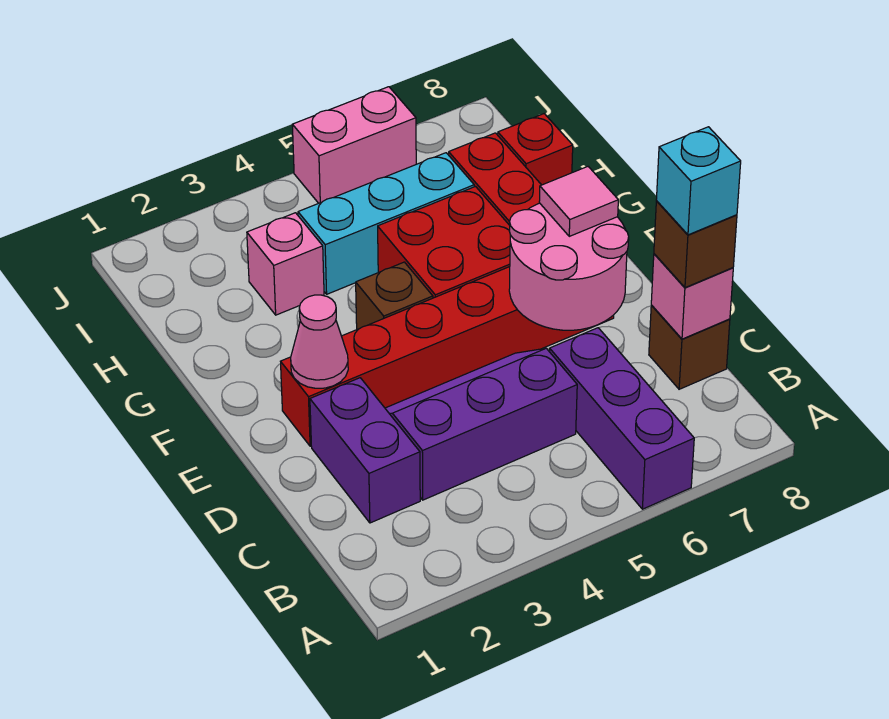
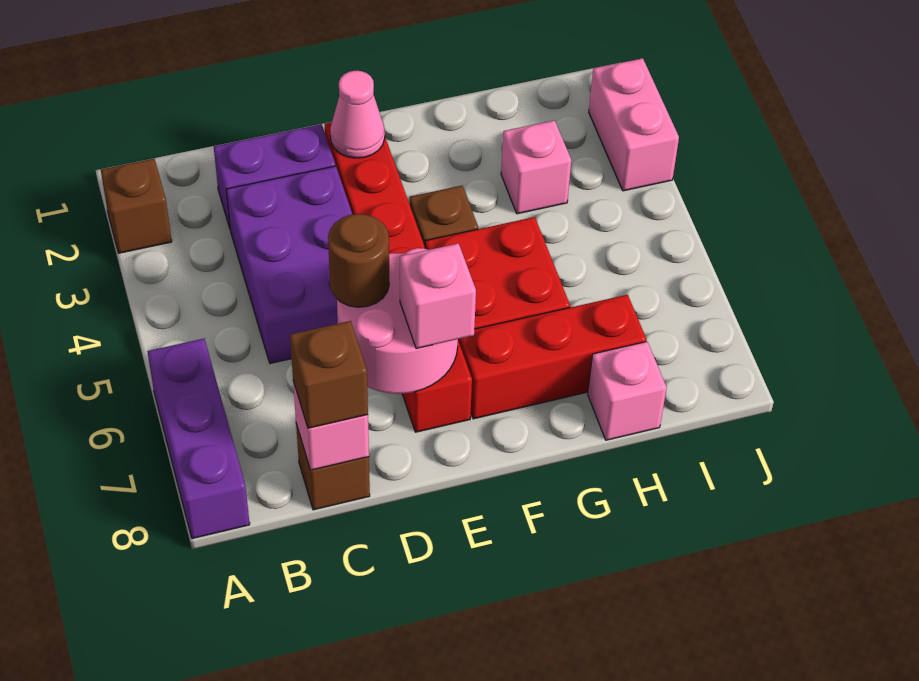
none -> brown 1x1 brick [101,159,172,253]
purple 1x3 brick [550,328,694,509] -> purple 1x3 brick turned to [147,339,250,539]
purple 2x3 slope [385,348,577,500] -> purple 2x3 brick [226,166,352,363]
cyan 1x1 brick [656,127,741,235] -> none
none -> brown 1x1 round brick [328,214,389,307]
pink 1x1 tile [539,167,618,236] -> pink 1x1 brick [400,243,476,349]
cyan 1x3 brick [298,153,474,294] -> none
red 1x1 brick [498,114,573,185] -> pink 1x1 brick [588,342,667,440]
pink 1x2 brick [292,87,416,203] -> pink 1x2 brick moved to [589,58,679,191]

